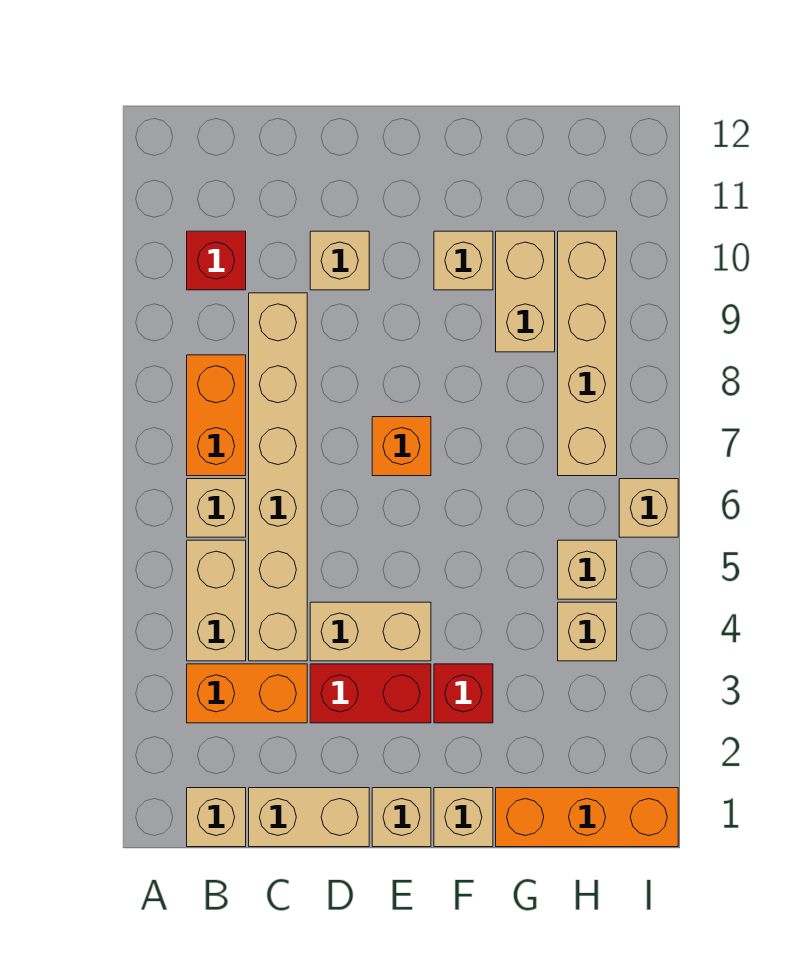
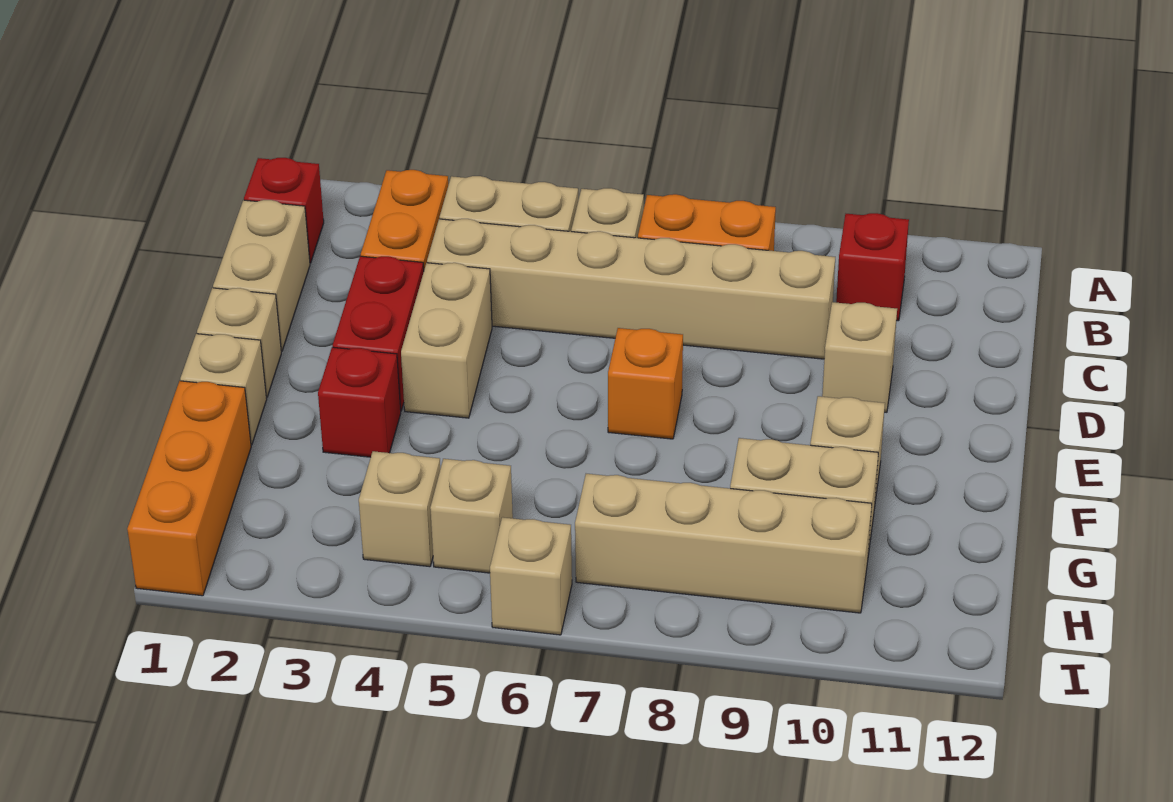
tan 1x1 brick [187,788,246,847] -> red 1x1 brick [244,158,324,263]

